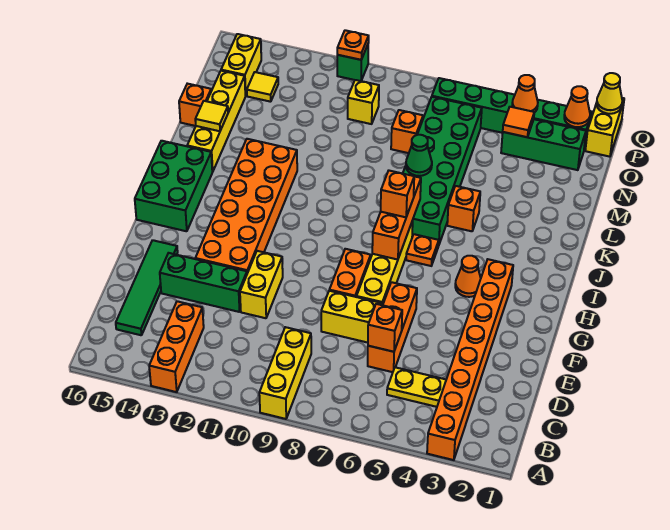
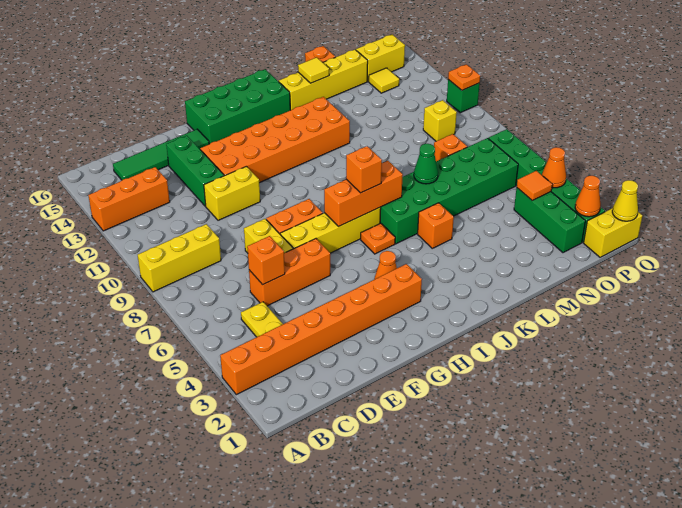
green 2x3 brick [135,141,212,231] -> green 2x4 brick [185,69,290,144]

